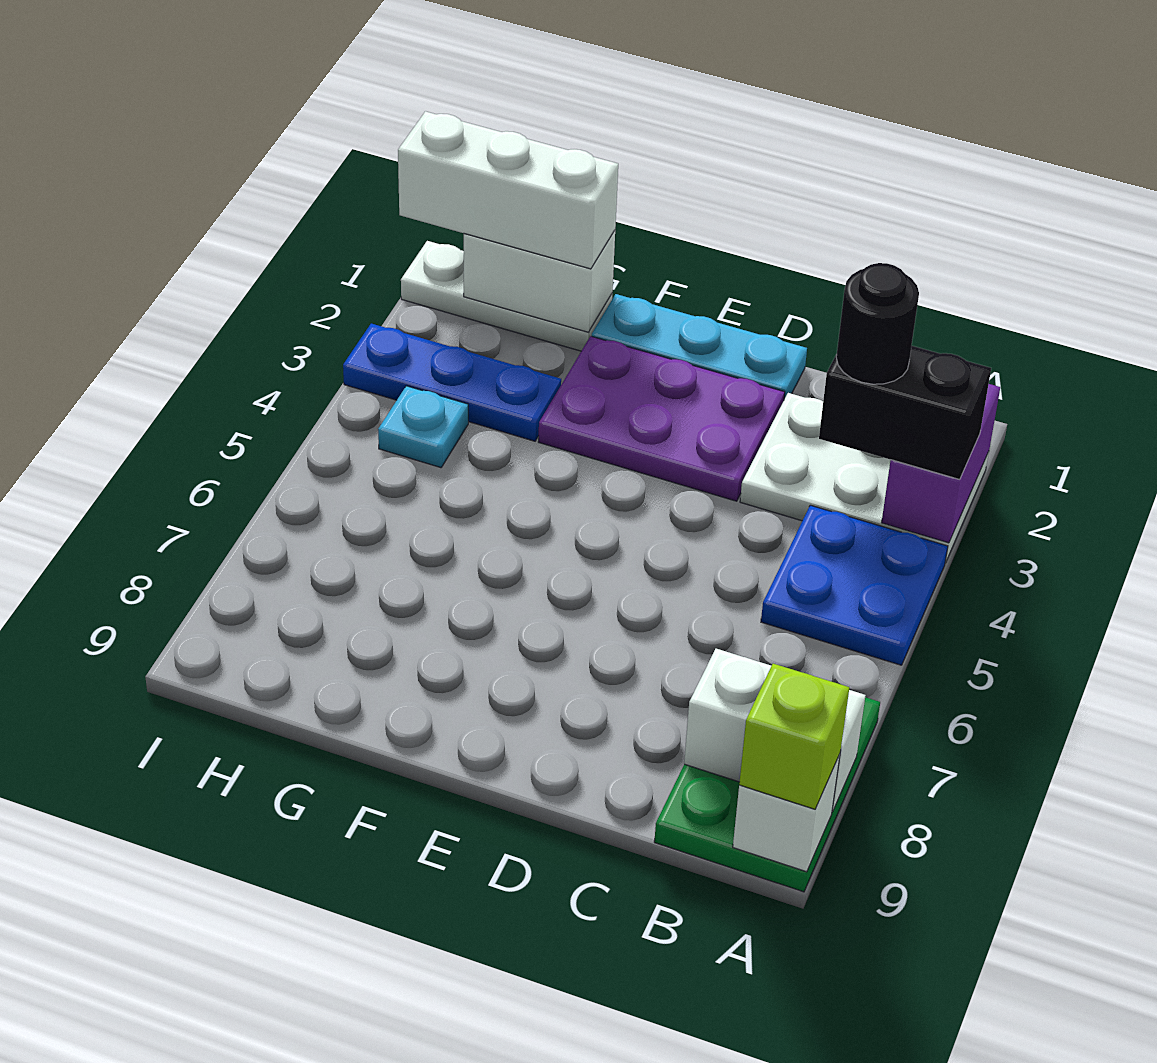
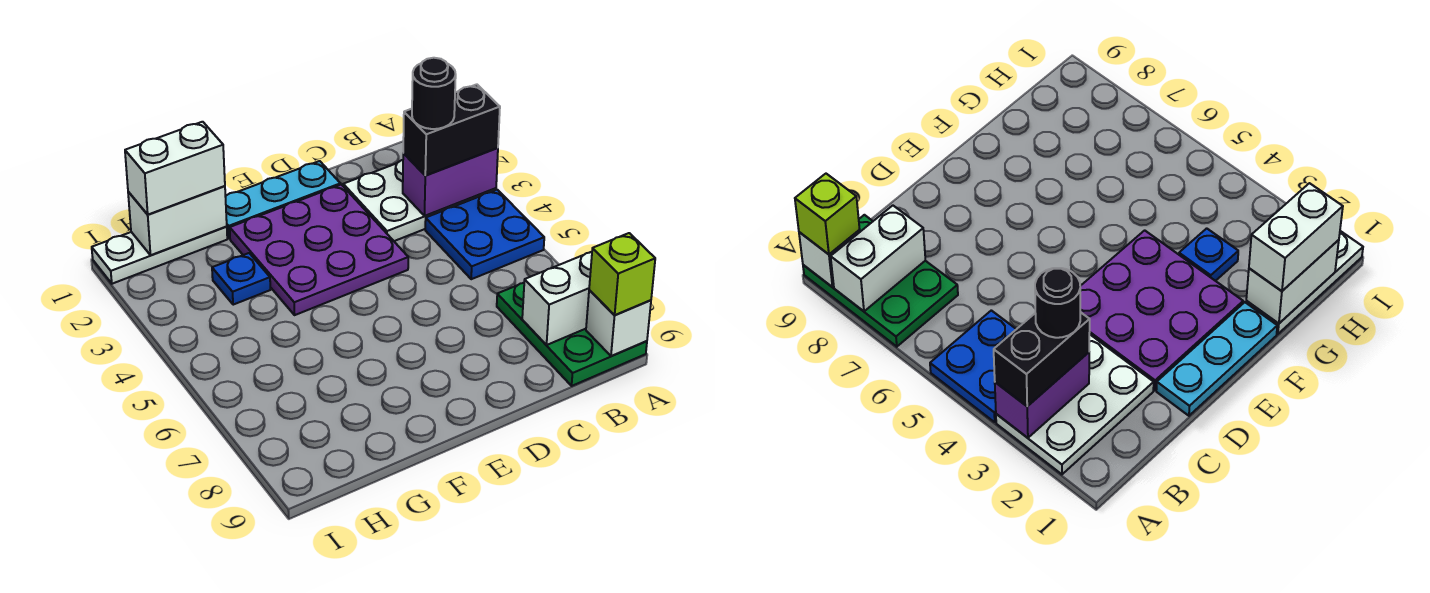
purple 1x2 brick [882,384,1000,543] -> purple 1x2 brick turned to [403,148,498,216]
purple 2x3 plate [538,336,785,501] -> purple 3x3 plate [230,185,408,315]
white 1x3 brick [398,111,618,269] -> white 1x2 brick [125,122,225,215]
blue 1x3 plate [343,324,561,441] -> blue 1x1 plate [212,253,270,305]
cyan 1x1 plate [378,386,468,468] -> none

